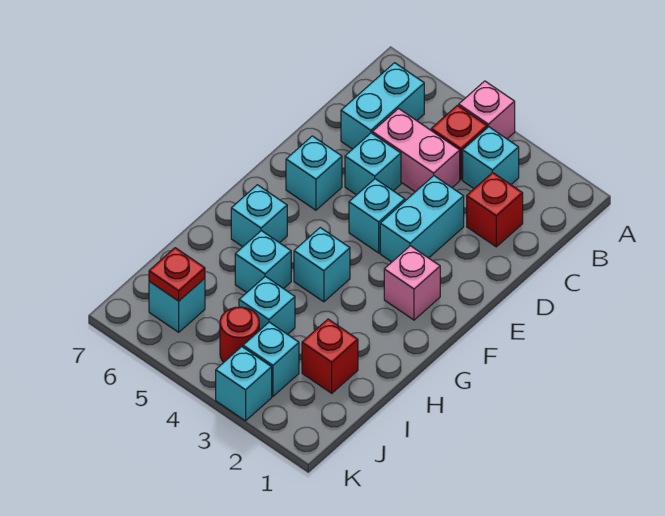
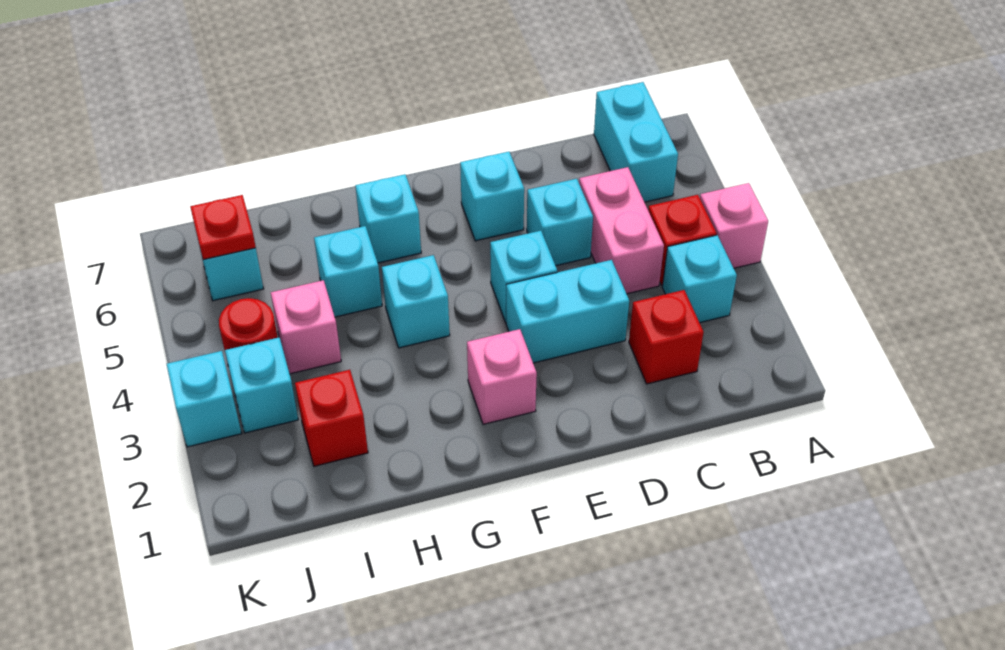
cyan 1x2 brick [341,63,424,149] -> cyan 1x2 brick turned to [594,82,678,202]
cyan 1x1 brick [239,276,295,334] -> pink 1x1 brick [271,280,341,374]

